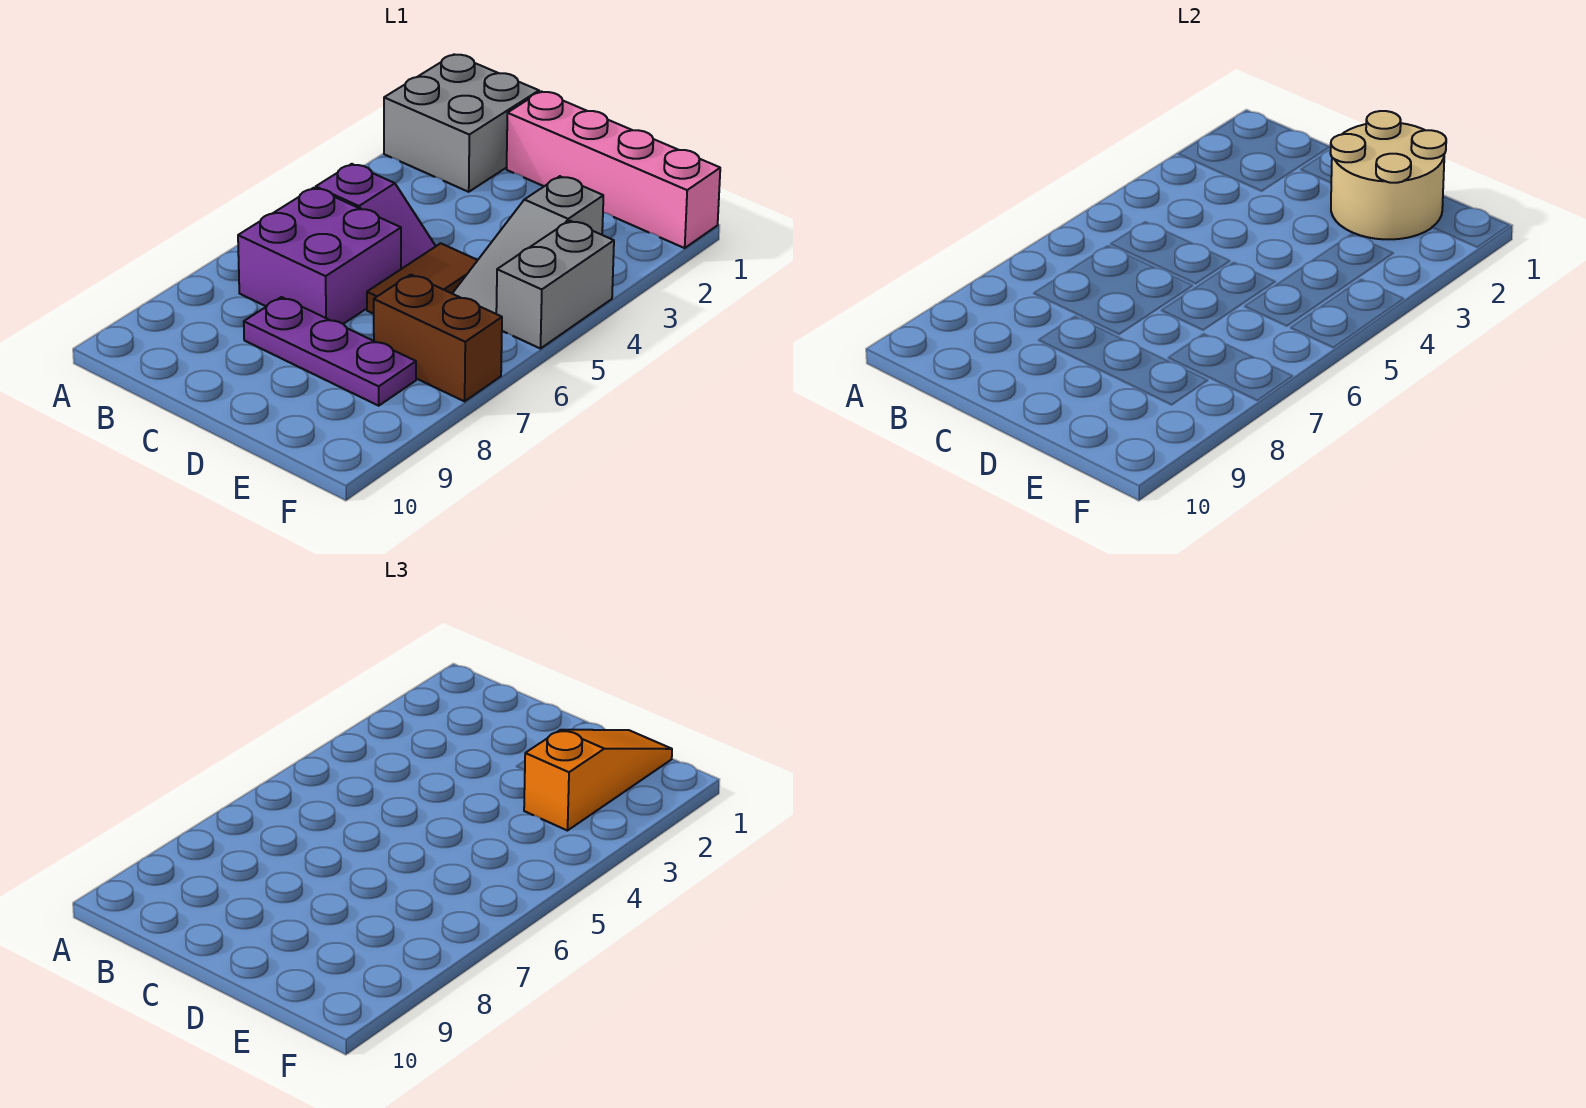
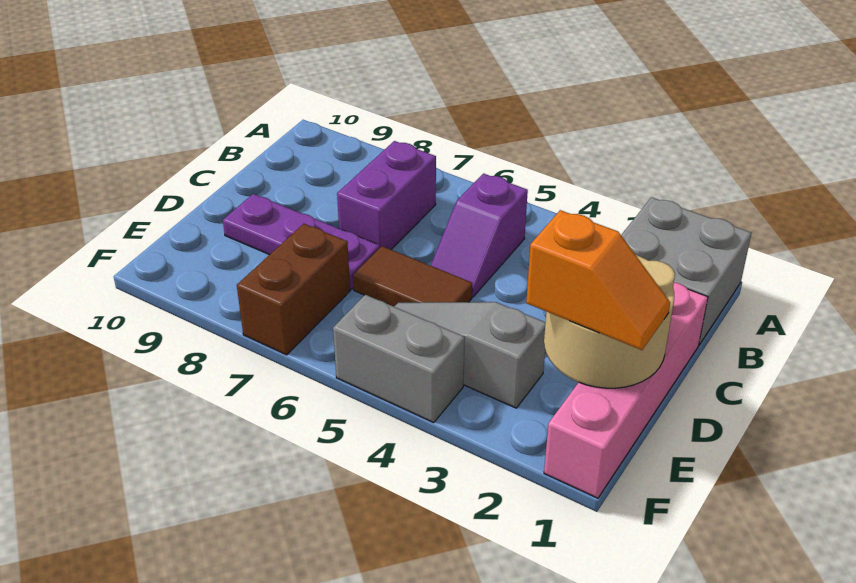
purple 2x2 brick [238,188,401,324] -> purple 1x2 brick [337,141,436,249]
purple 1x3 plate [244,297,416,406] -> purple 1x3 plate turned to [223,194,380,289]
orange 1x3 slope [524,729,672,831] -> orange 1x2 slope [526,210,670,350]

